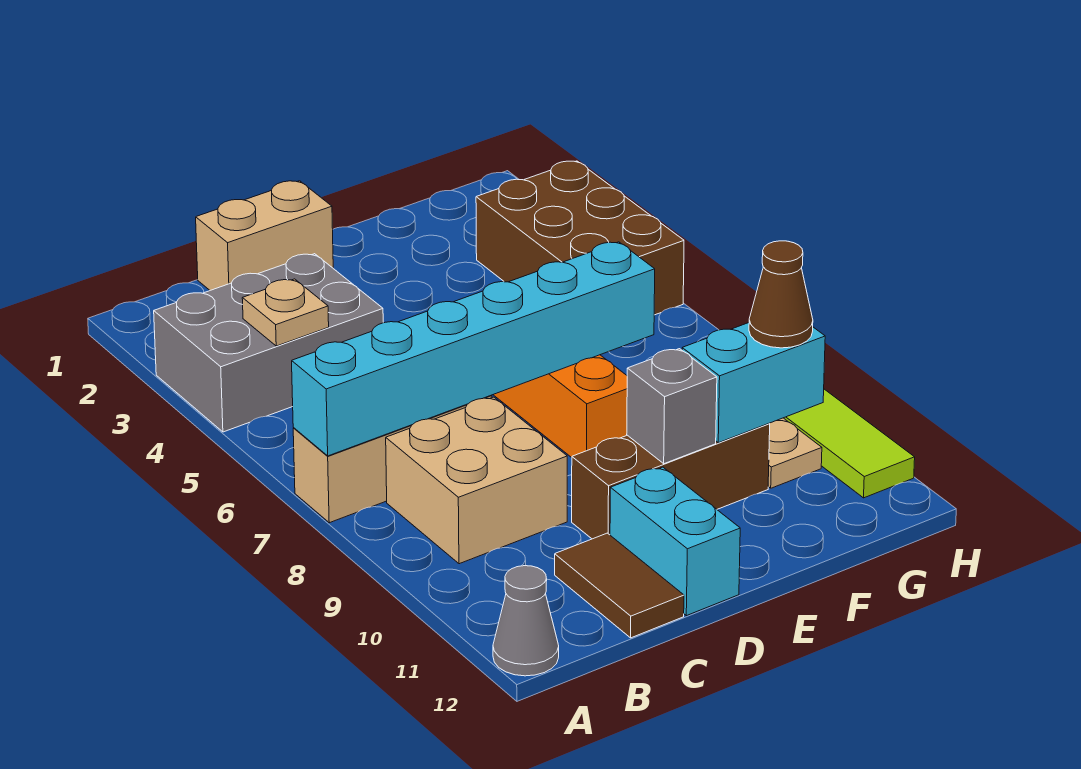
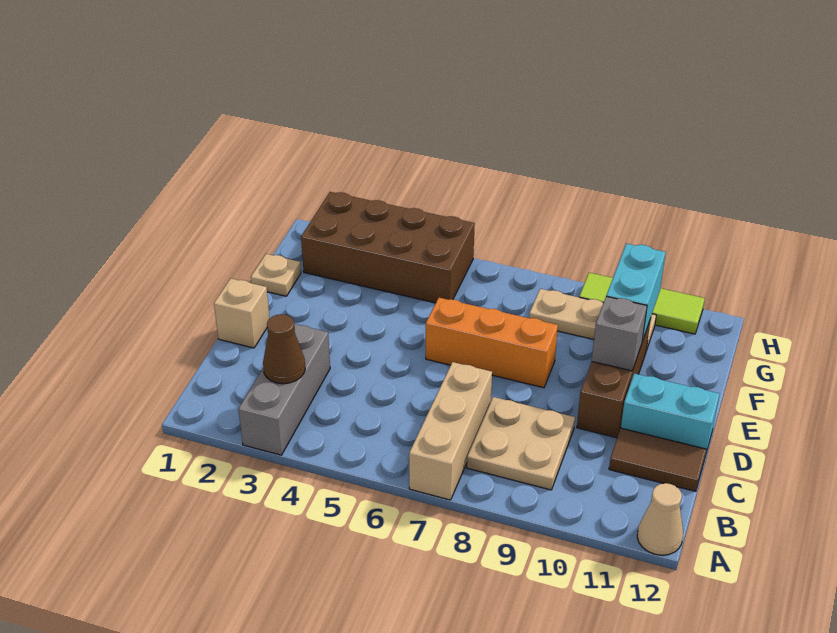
grey 2x3 brick [154,254,383,432] -> grey 1x3 brick [239,324,330,455]
cyan 1x6 brick [292,242,655,456] -> none
grey 1x1 cone [493,566,559,676] -> tan 1x1 cone [637,483,683,555]
tan 1x1 plate [242,279,329,346] -> tan 1x1 plate moved to [251,254,301,296]
tan 2x2 brick [386,397,567,564] -> tan 2x2 plate [467,397,575,490]
tan 1x2 brick [196,181,333,290] -> tan 1x1 brick [214,279,270,348]
brown 2x3 brick [476,161,684,315] -> brown 2x4 brick [301,192,475,303]
brown 1x1 cone [749,241,813,348] -> brown 1x1 cone moved to [263,314,305,384]

